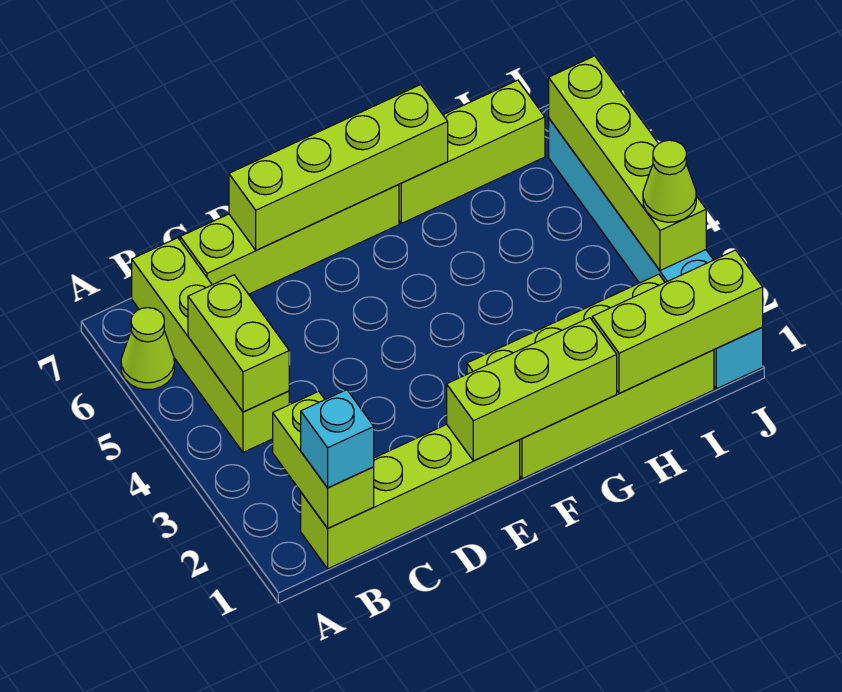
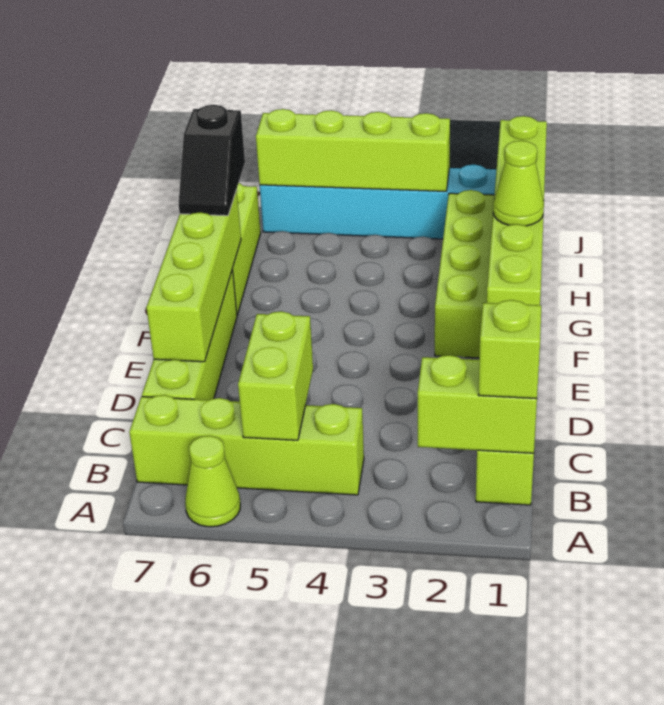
cyan 1x1 brick [301,390,374,488] -> lime 1x1 brick [478,300,541,399]
lime 1x2 brick [188,275,289,412] -> lime 1x2 brick turned to [238,311,313,440]
none -> black 1x2 slope [179,105,245,216]
lime 1x1 cone [643,140,696,222] -> lime 1x1 cone moved to [493,141,544,226]

